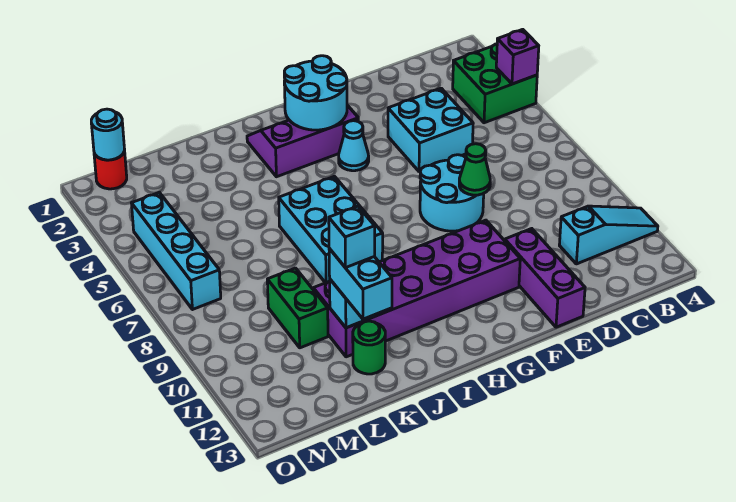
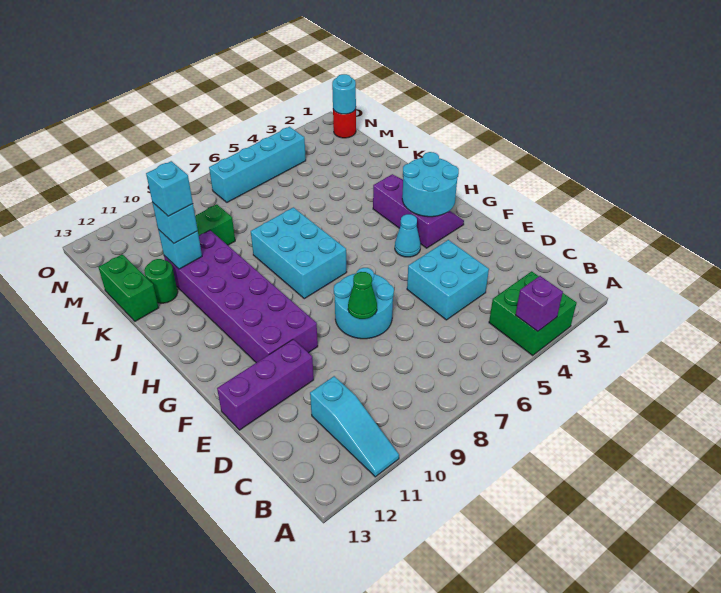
cyan 2x3 brick [279,176,383,283] -> cyan 2x3 brick turned to [251,207,347,299]
cyan 1x2 brick [329,249,392,319] -> cyan 1x1 brick [152,202,198,243]
none -> green 1x2 brick [98,254,159,321]

